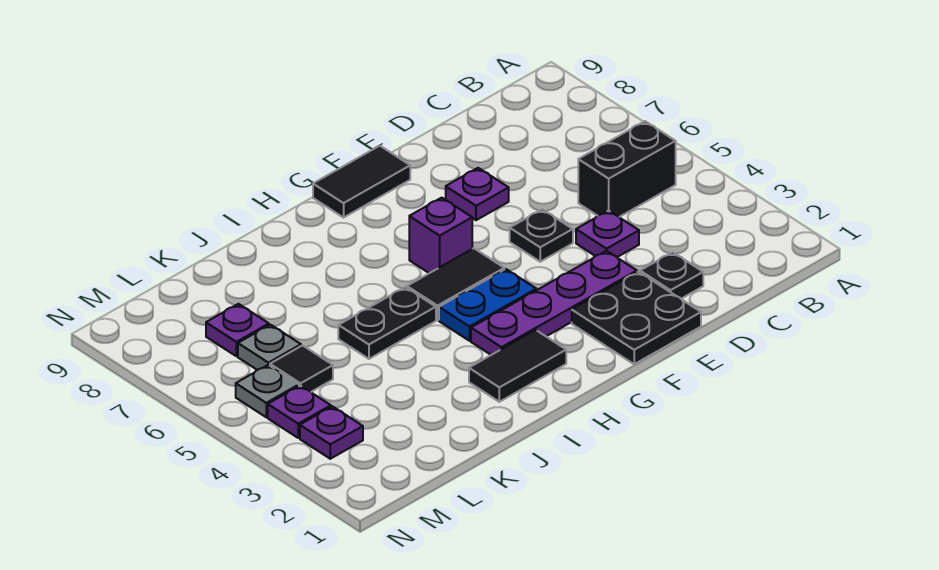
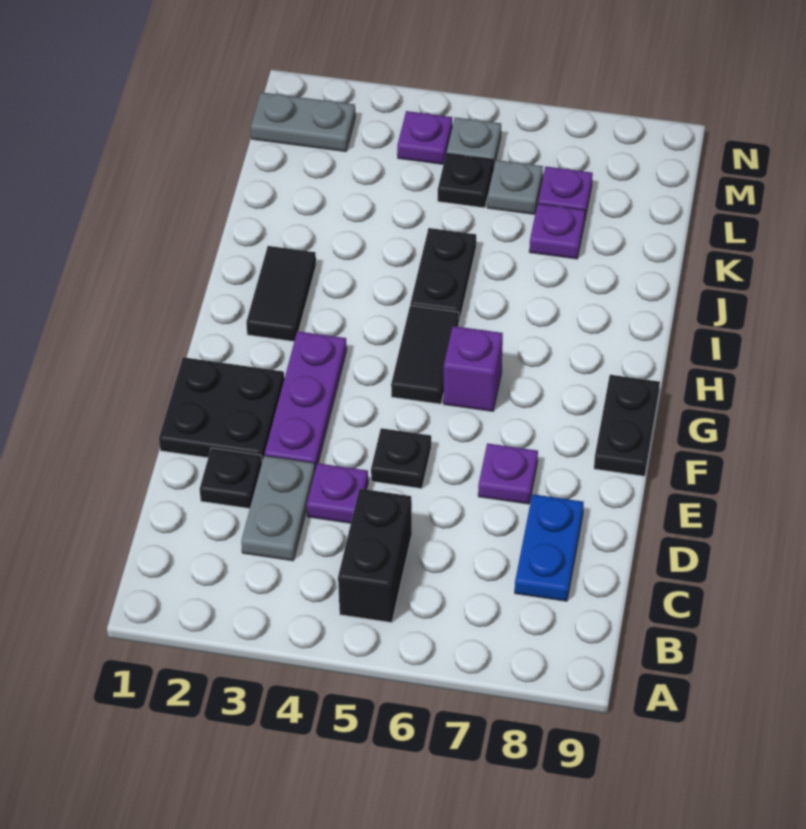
none -> grey 1x2 plate [241,456,315,561]
purple 1x4 plate [471,251,637,355] -> purple 1x3 plate [265,331,347,470]
black 1x2 tile [313,146,410,218] -> black 1x2 plate [594,375,660,476]
blue 1x2 plate [439,269,536,341] -> blue 1x2 plate moved to [515,494,584,601]
black 1x1 tile [270,345,333,392] -> black 1x1 plate [438,153,493,208]
none -> grey 1x2 plate [251,92,355,152]
purple 1x1 plate [300,406,363,459] -> purple 1x1 plate moved to [529,204,585,259]

